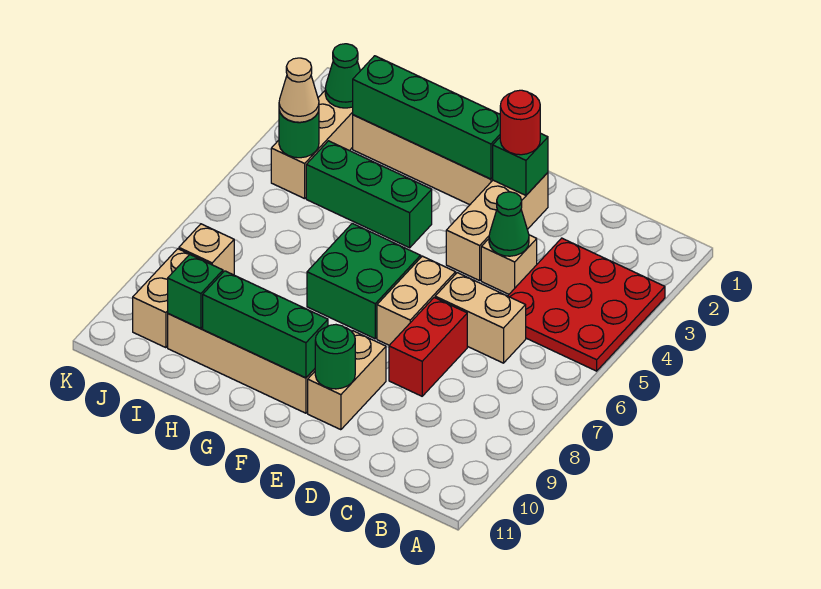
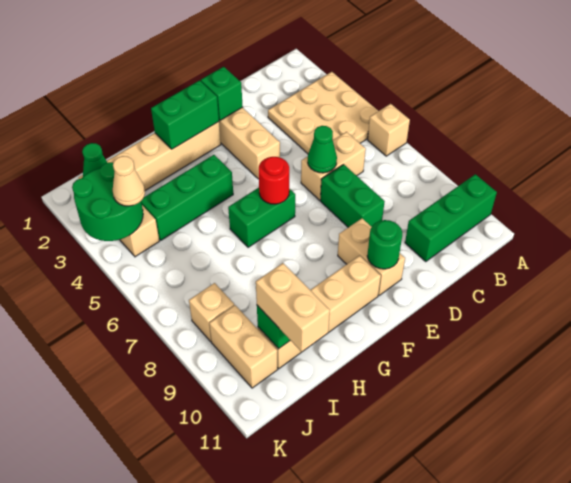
red 3x3 plate [508,238,665,371] -> tan 3x3 plate [268,72,378,154]
tan 1x1 brick [481,235,537,294] -> tan 1x1 brick moved to [368,104,410,156]
green 1x1 cone [489,192,529,256] -> green 1x1 cone moved to [308,126,337,173]
red 1x2 brick [389,298,467,396] -> green 1x2 brick [320,164,385,227]
red 1x1 round brick [500,90,540,155] -> red 1x1 round brick moved to [259,157,289,204]
tan 1x2 brick [377,256,456,345] -> tan 1x2 brick moved to [256,263,330,352]
green 1x4 brick [353,56,500,179] -> green 1x2 brick [151,80,219,149]
green 2x2 brick [307,223,421,339] -> green 1x2 brick [228,188,295,247]
green 1x3 brick [203,271,328,378] -> green 1x3 brick moved to [405,174,497,262]
green 1x1 round brick [279,111,319,158] -> green 2x2 round brick [72,162,143,241]

